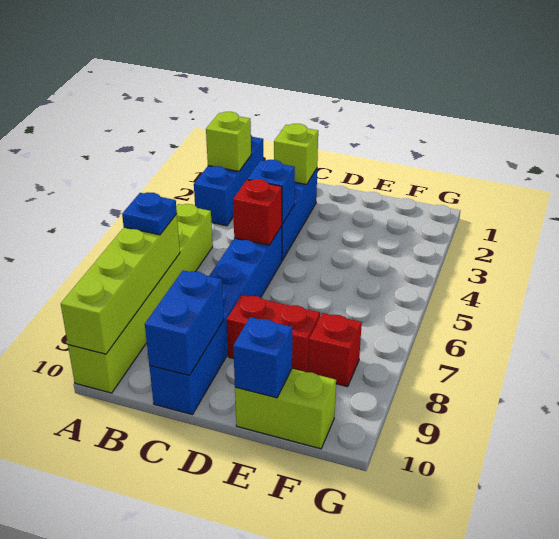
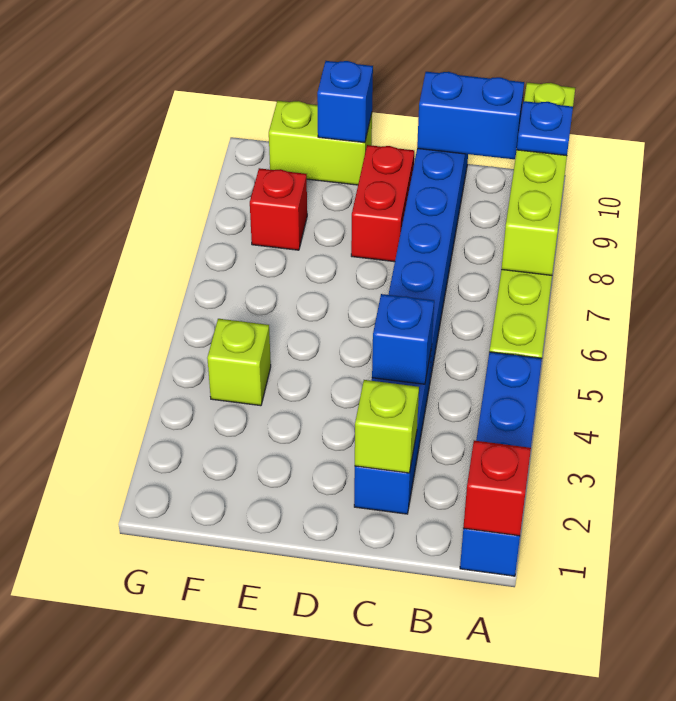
blue 1x3 brick [194,136,264,226] -> blue 1x4 brick [460,352,542,576]
lime 1x1 brick [206,112,251,171] -> lime 1x1 brick moved to [207,319,271,406]
blue 1x1 plate [122,192,177,235] -> blue 1x1 plate moved to [517,101,573,156]
red 1x1 brick [233,179,282,245] -> red 1x1 brick moved to [463,441,531,536]
blue 1x2 brick [145,270,224,375] -> blue 1x2 brick turned to [417,72,524,159]
red 1x2 brick [227,295,320,372] -> red 1x2 brick turned to [351,145,414,262]

